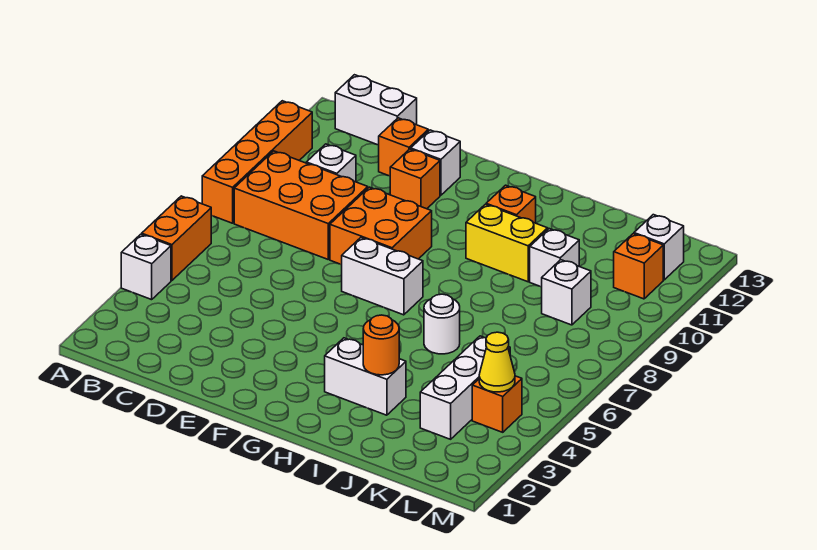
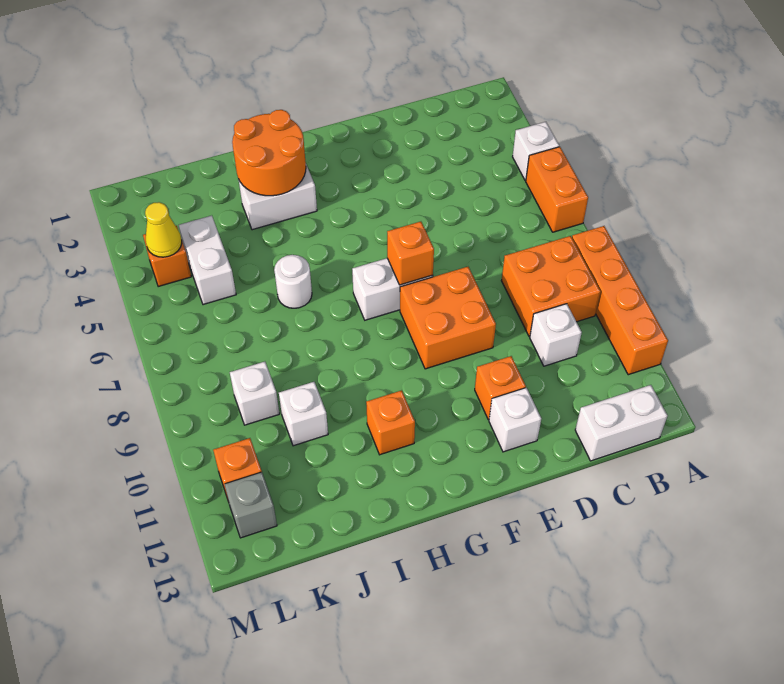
orange 2x3 brick [234,151,368,259] -> orange 2x2 brick [501,236,601,336]
orange 1x1 brick [379,118,428,176] -> orange 1x1 brick moved to [387,222,434,285]
yellow 1x2 brick [466,204,548,282] -> none
orange 1x1 round brick [363,315,399,375] -> orange 2x2 round brick [232,110,306,196]
white 1x3 brick [420,336,510,439] -> white 1x2 brick [179,216,236,305]
white 1x1 brick [634,215,684,280] -> grey 1x1 brick [224,472,277,538]

